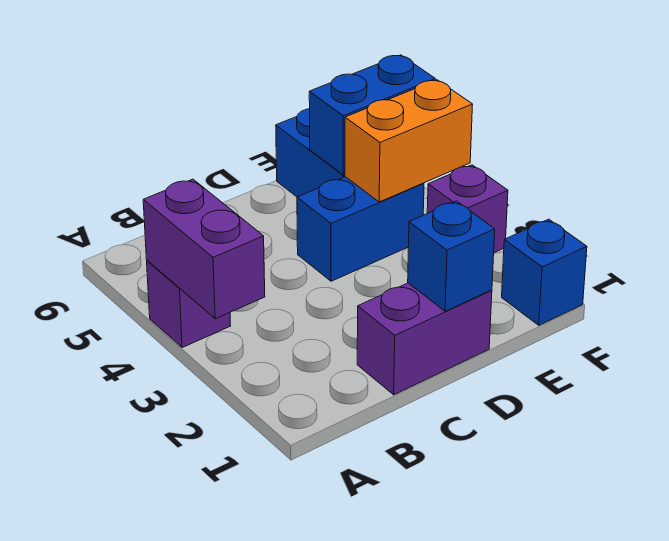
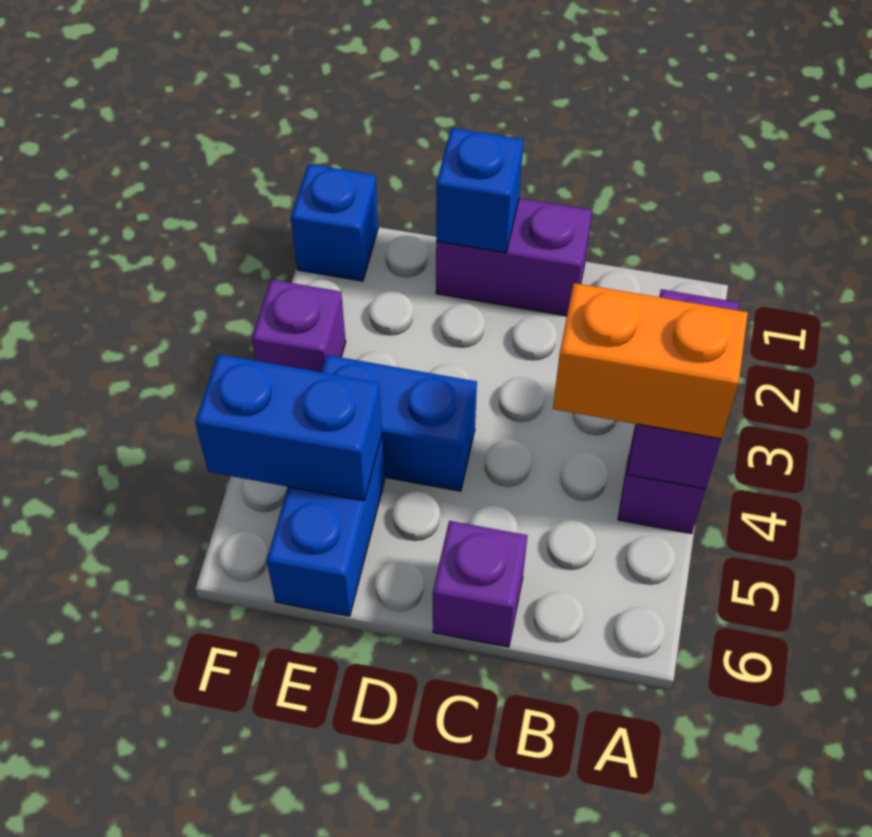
none -> purple 1x1 brick [433,521,527,647]
orange 1x2 brick [345,80,473,202] -> orange 1x2 brick moved to [553,283,748,439]

